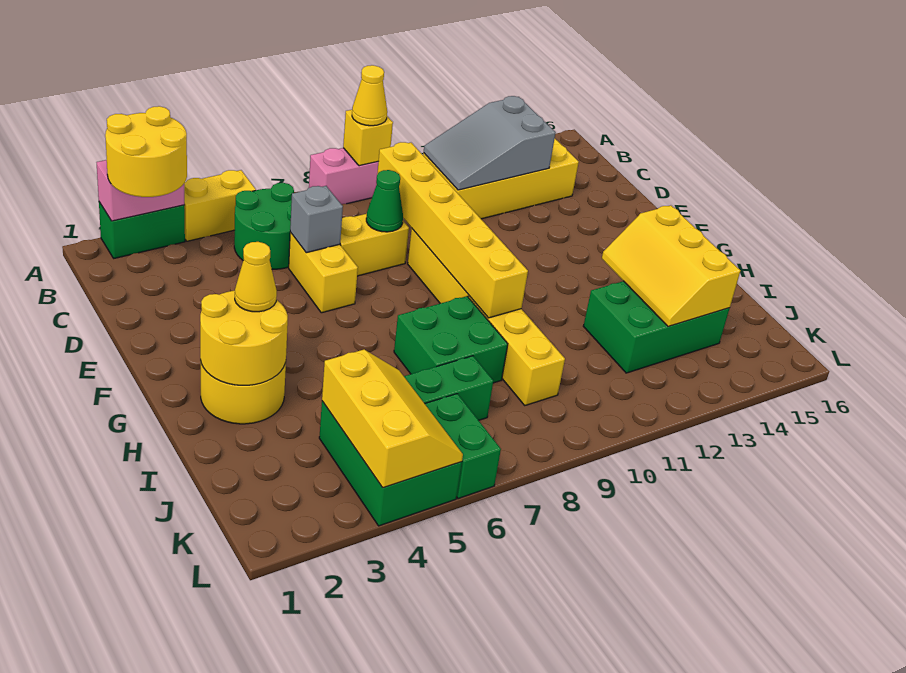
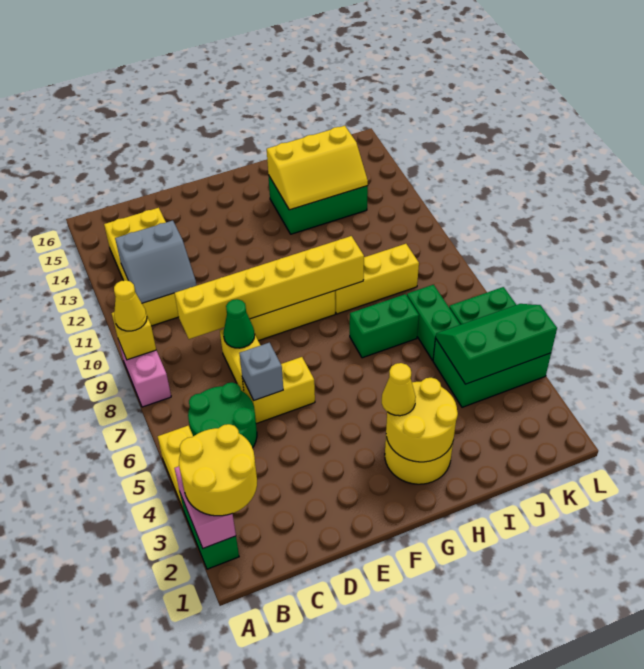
grey 2x3 slope [424,96,556,190] -> grey 2x2 slope [115,221,197,303]
green 2x2 brick [394,296,508,383] -> green 1x2 brick [350,294,419,358]
green 2x3 brick [583,281,730,373] -> green 2x3 brick turned to [268,175,368,234]
yellow 2x3 slope [322,350,463,488] -> green 2x3 slope [436,304,557,384]

